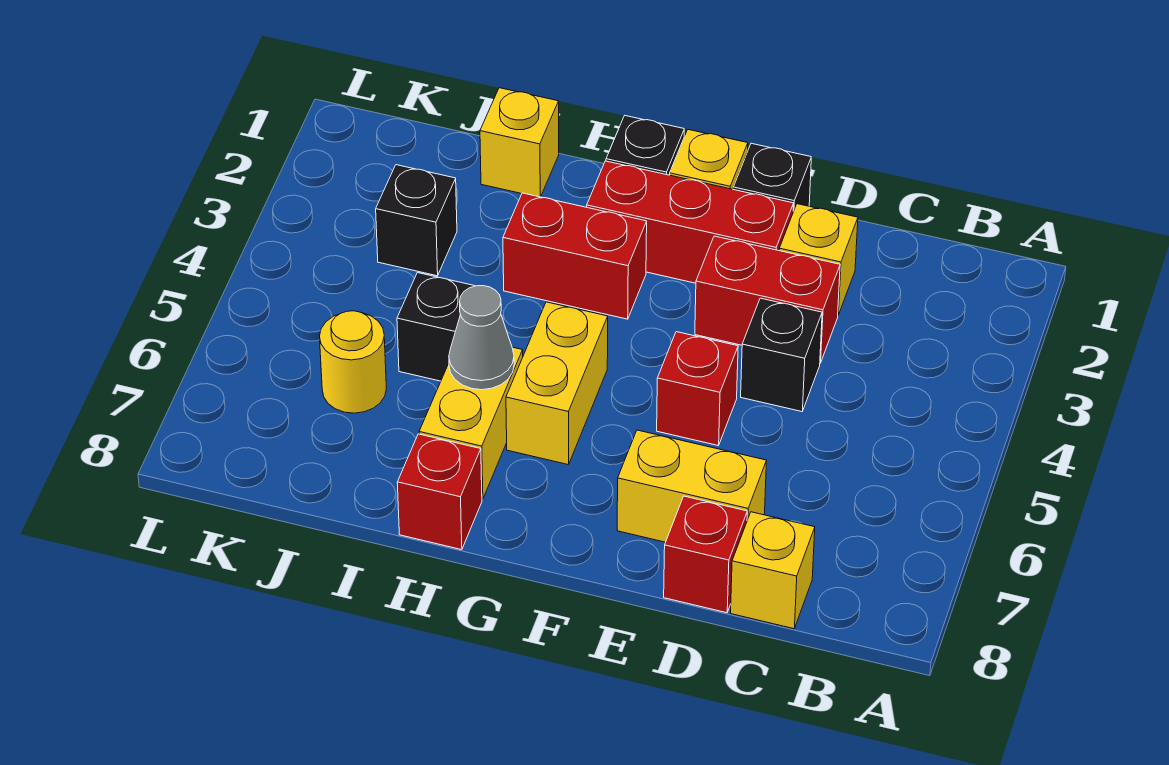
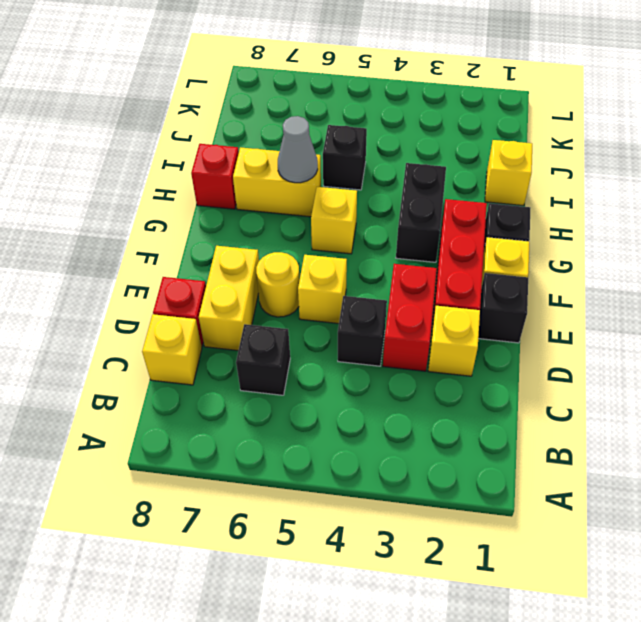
red 1x1 brick [657,332,738,446] -> yellow 1x1 brick [298,255,347,324]
red 1x2 brick [503,193,647,319] -> black 1x2 brick [396,163,446,262]
yellow 1x2 brick [506,302,608,465] -> yellow 1x1 brick [311,187,357,254]
black 1x1 brick [376,165,457,276] -> black 1x1 brick moved to [236,324,290,395]
yellow 1x1 round brick [320,311,386,413] -> yellow 1x1 round brick moved to [256,252,300,317]

